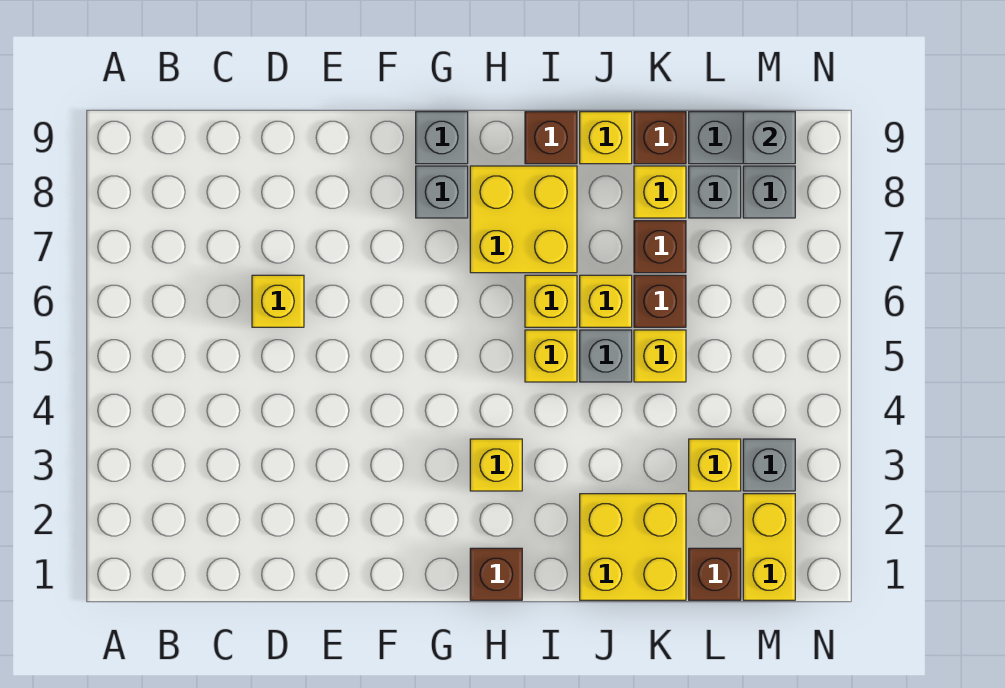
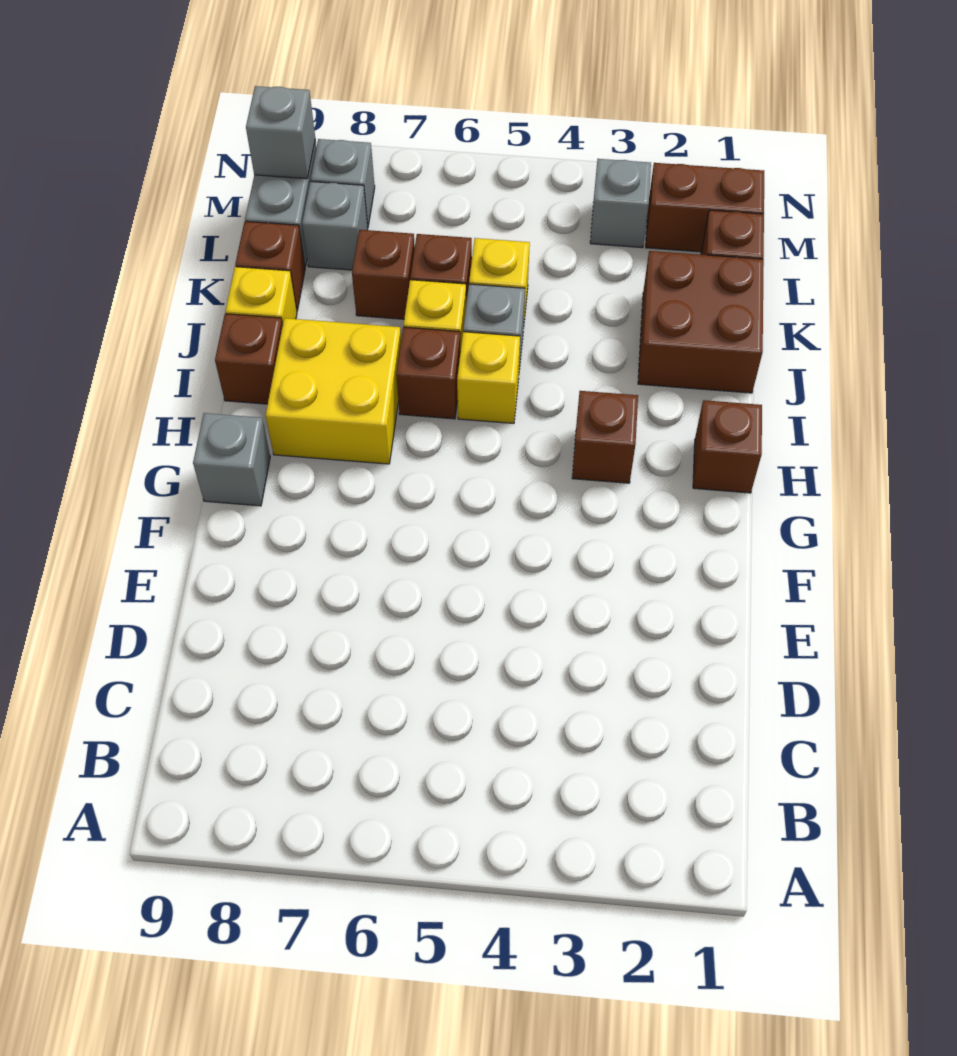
yellow 1x1 brick [252,275,304,327] -> none
grey 1x1 brick [416,166,468,218] -> none
yellow 1x1 brick [470,439,522,491] -> brown 1x1 brick [572,391,638,483]
yellow 1x1 brick [525,275,577,327] -> brown 1x1 brick [396,327,460,419]
yellow 2x2 brick [580,494,686,600] -> brown 2x2 brick [638,251,764,393]
yellow 1x1 brick [634,166,686,218] -> none
yellow 1x1 brick [689,439,741,491] -> none
yellow 1x2 brick [743,494,795,600] -> brown 1x2 brick [646,163,764,252]

